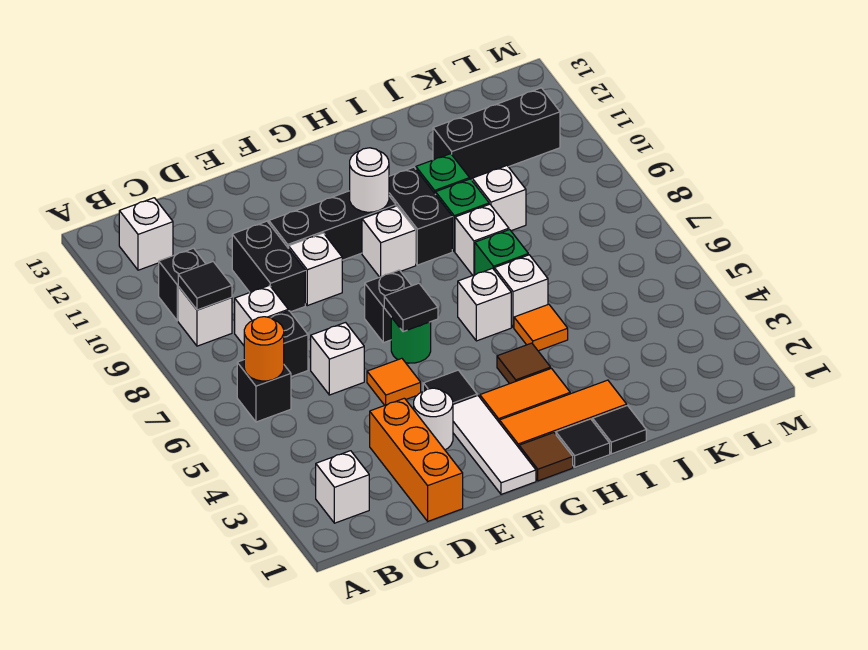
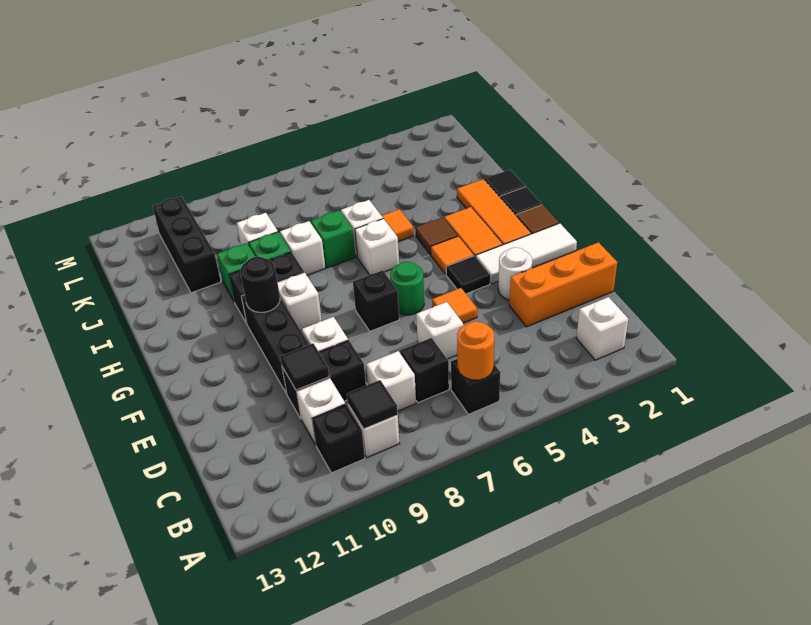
white 1x1 brick [119,198,173,270] -> white 1x1 brick moved to [297,379,345,445]
black 1x1 tile [384,283,438,332] -> black 1x1 tile moved to [280,344,329,390]
none -> orange 1x1 tile [431,236,474,274]
white 1x1 round brick [350,148,389,212] -> black 1x1 round brick [240,257,280,312]

